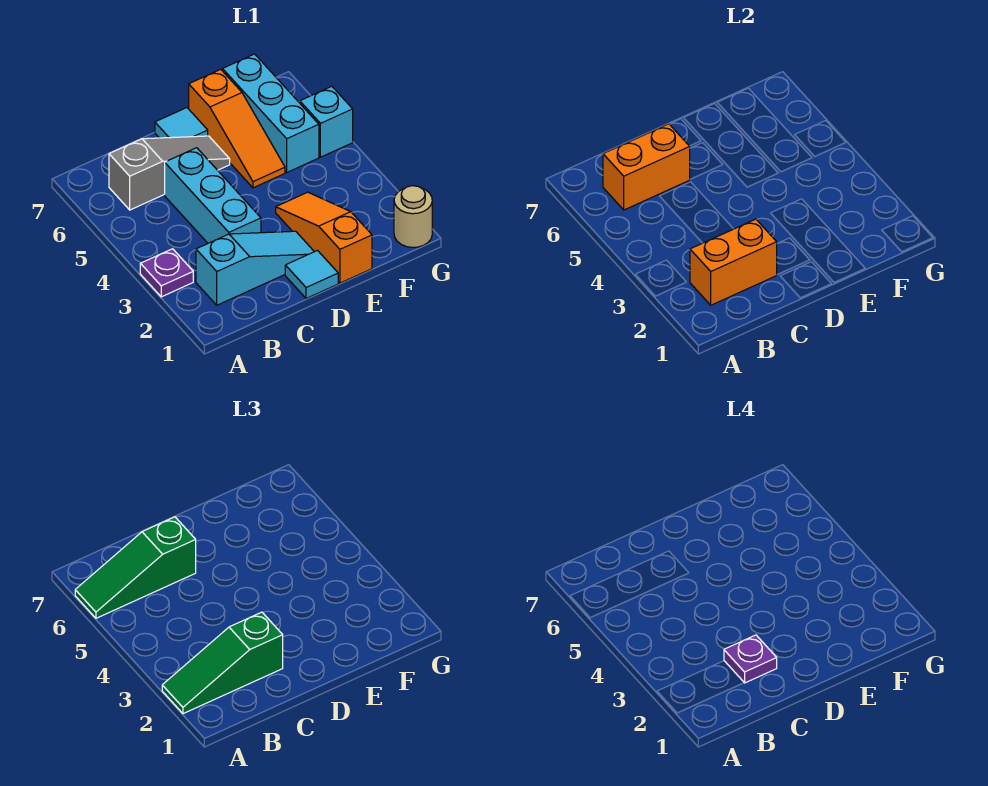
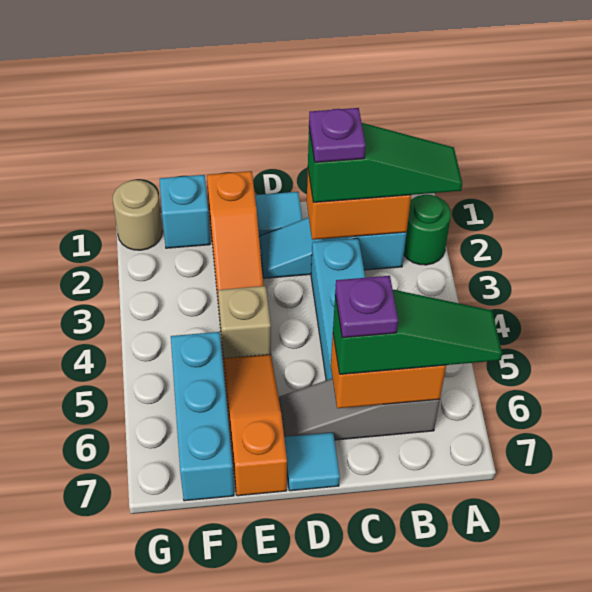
none -> green 1x1 round brick [404,195,451,265]
purple 1x1 plate [140,249,193,297] -> purple 1x1 plate moved to [335,276,398,338]
none -> tan 1x1 brick [218,286,271,359]
cyan 1x1 brick [300,86,353,157] -> cyan 1x1 brick moved to [160,175,210,248]

